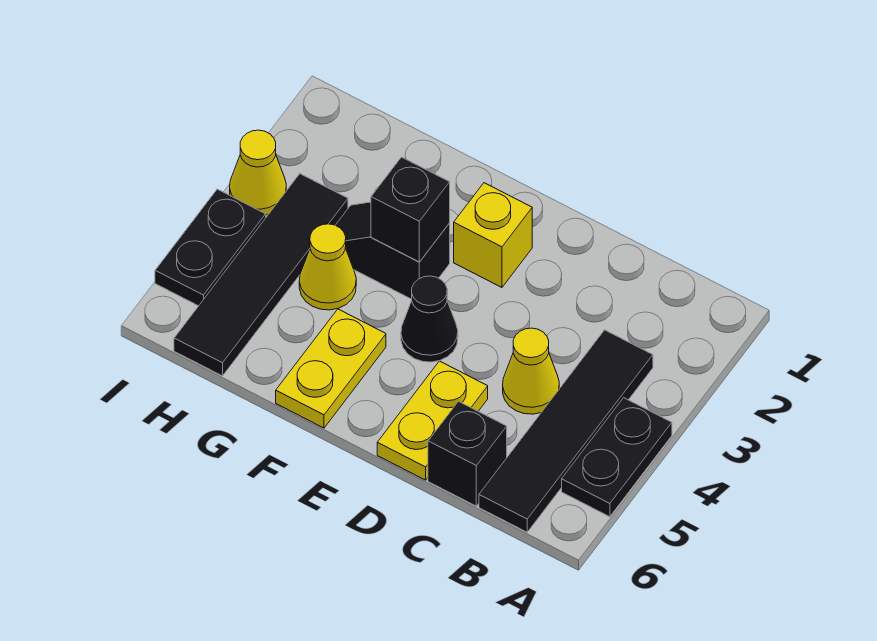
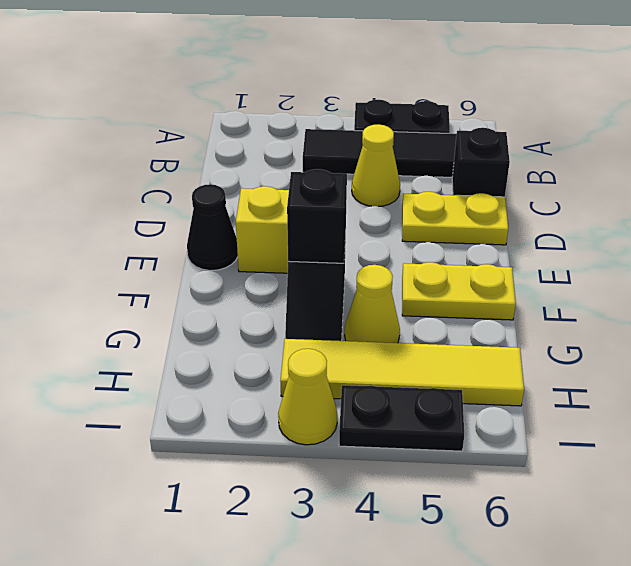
black 1x1 cone [401,276,458,362] -> black 1x1 cone moved to [187,184,238,271]
black 1x4 tile [174,174,348,376] -> yellow 1x4 tile [281,339,524,406]

